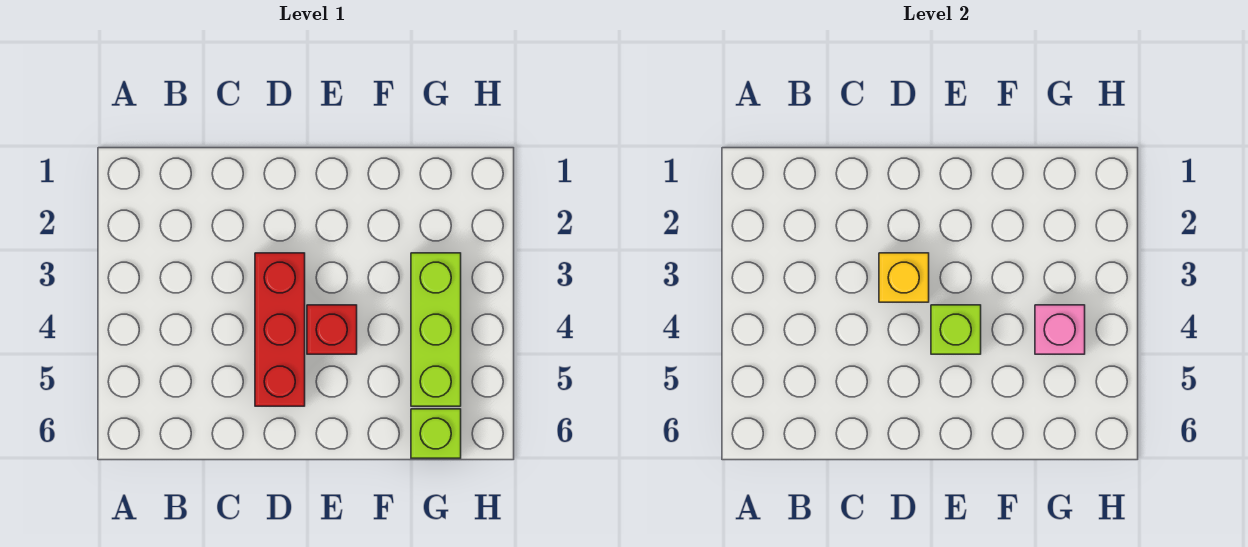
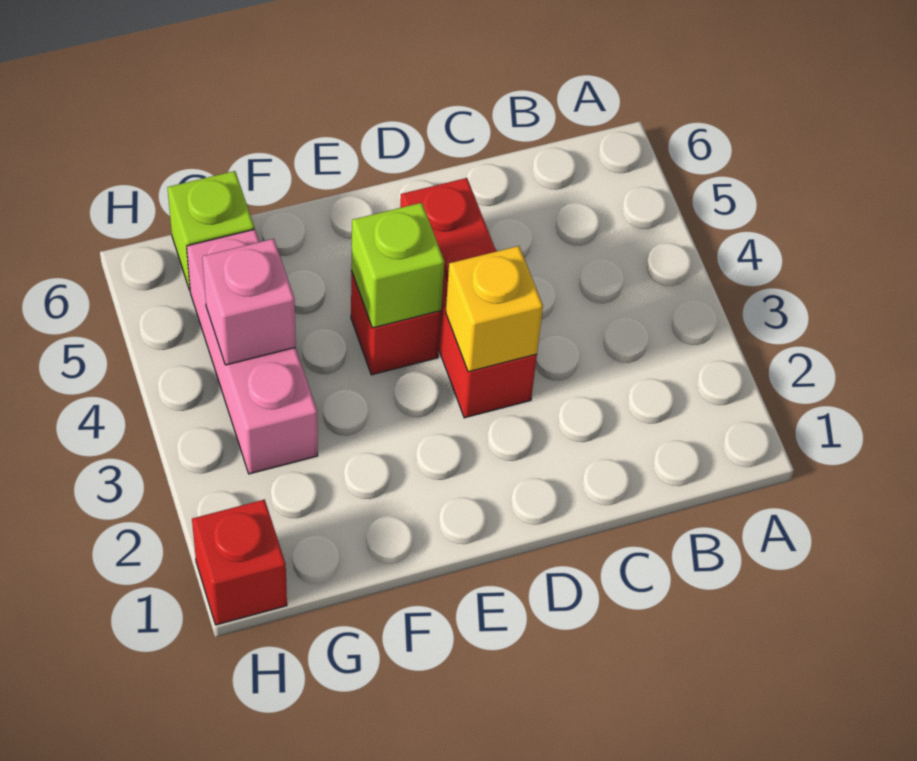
lime 1x3 brick [411,253,461,406] -> pink 1x3 brick [187,229,318,474]
none -> red 1x1 brick [192,499,287,625]

